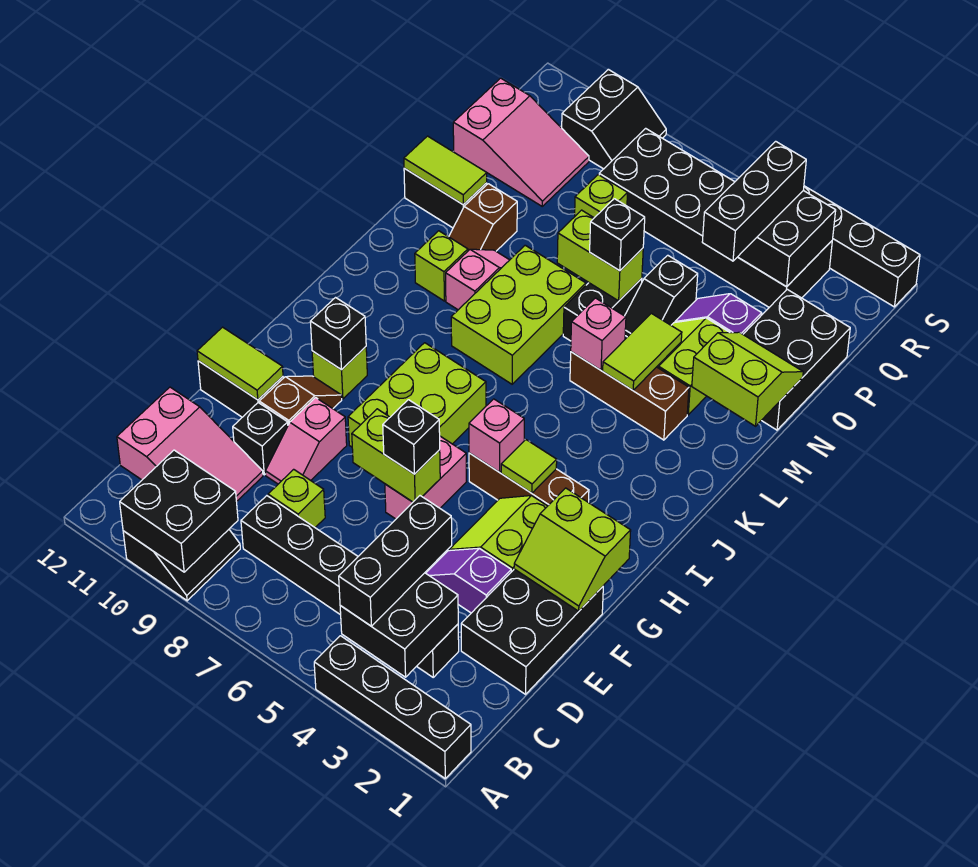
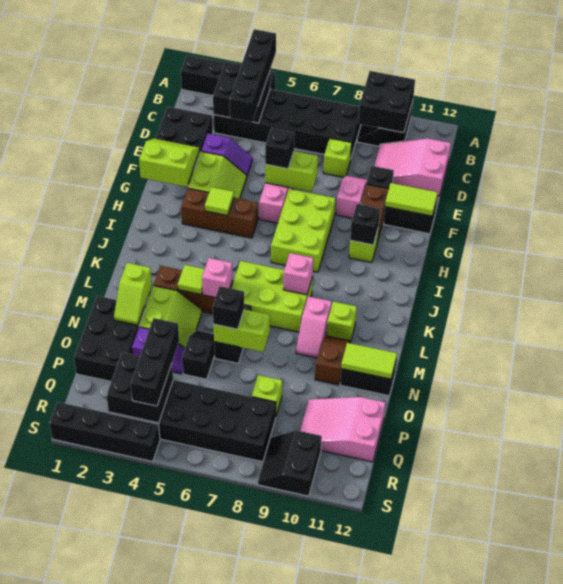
black 1x3 brick [339,496,452,626] -> black 1x4 brick [230,29,276,122]
black 1x6 brick [241,496,459,677] -> black 2x6 brick [214,89,361,157]
pink 1x1 brick [469,399,524,472] -> pink 1x1 brick moved to [283,253,313,295]
lime 2x3 brick [451,245,586,384] -> lime 2x3 brick turned to [231,261,313,332]
lime 1x2 tile [603,313,682,390] -> lime 1x1 tile [178,265,205,295]
lime 2x2 slope [692,332,803,426] -> lime 1x2 slope [114,263,152,325]

